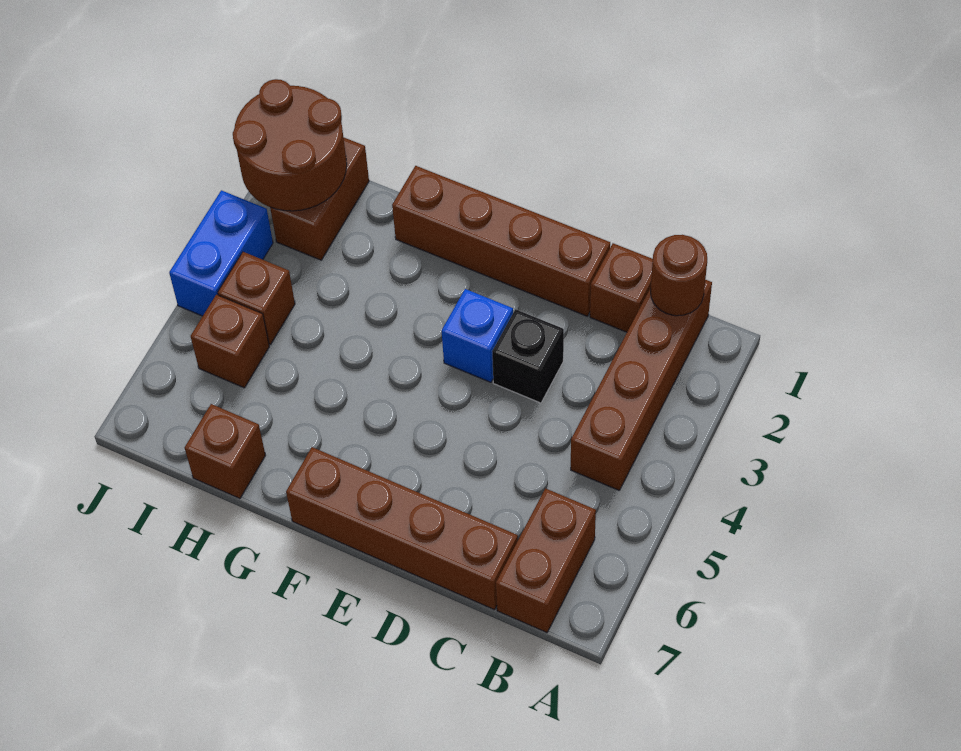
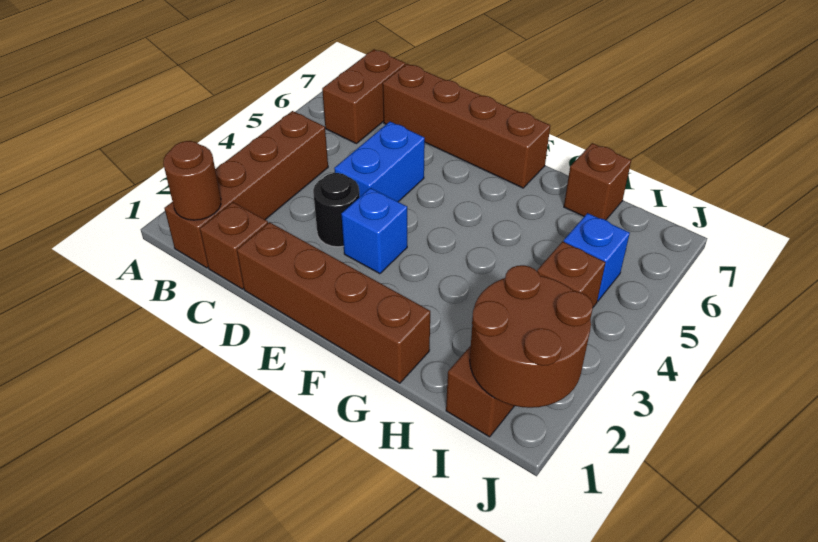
black 1x1 brick [492,309,564,403] -> black 1x1 round brick [313,173,359,247]
brown 1x1 brick [191,295,269,388] -> blue 1x1 brick [564,213,630,301]
blue 1x2 brick [169,190,273,316] -> blue 1x2 brick moved to [334,122,425,202]

